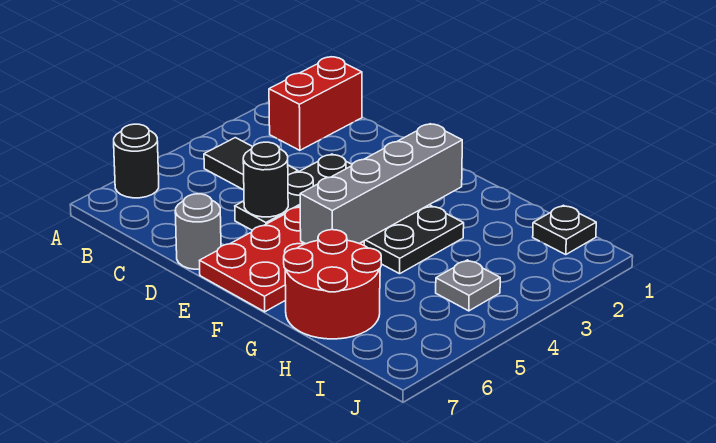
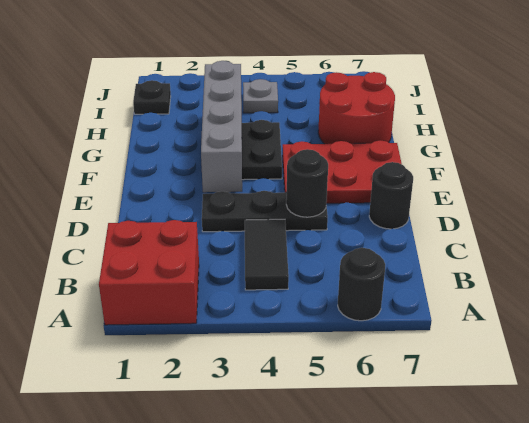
red 1x2 brick [269,57,362,150] -> red 2x2 brick [99,220,199,325]
grey 1x1 round brick [175,194,221,269] -> black 1x1 round brick [369,162,413,229]
grey 1x4 brick [300,124,462,244] -> grey 1x4 brick turned to [201,61,242,192]

